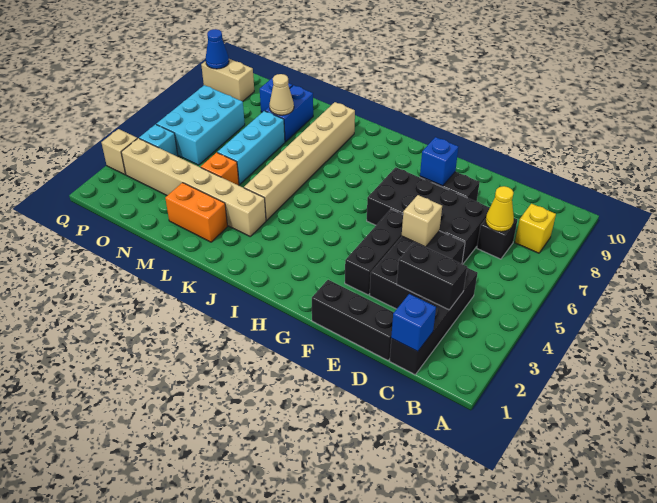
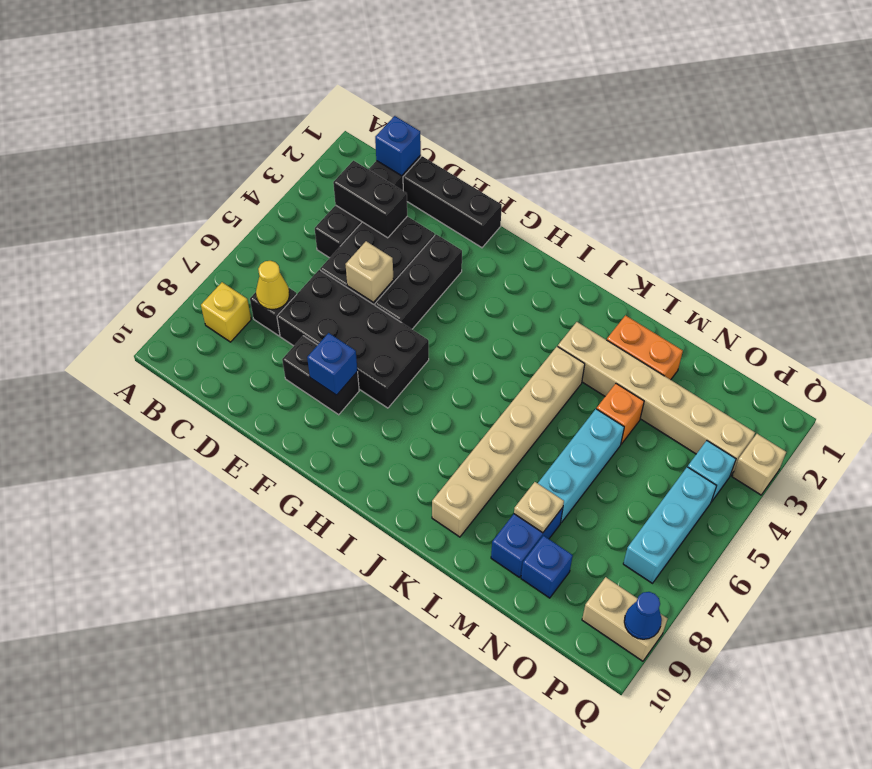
tan 1x1 cone [270,74,294,115] -> tan 1x1 plate [514,482,564,533]
cyan 2x3 brick [156,85,245,165] -> cyan 1x3 brick [623,467,716,583]

